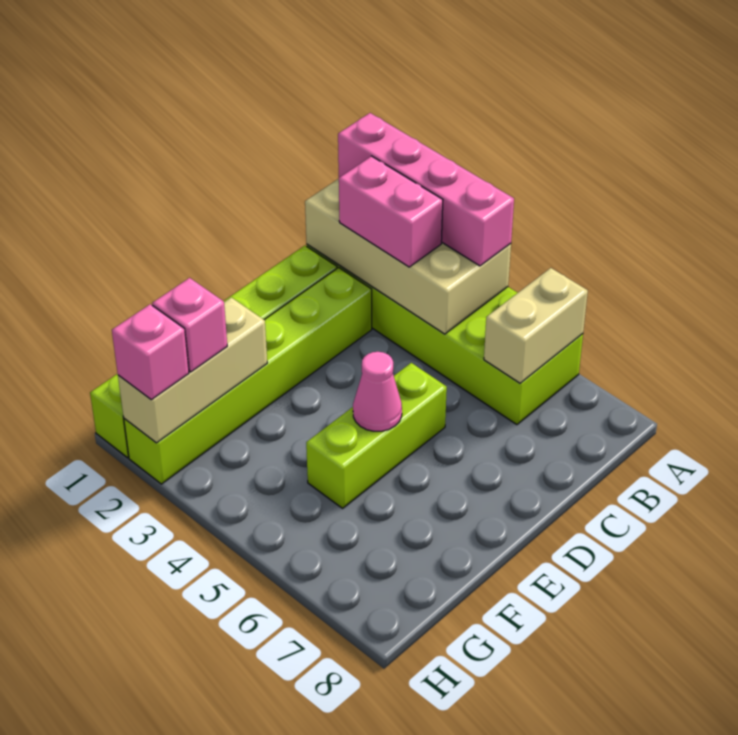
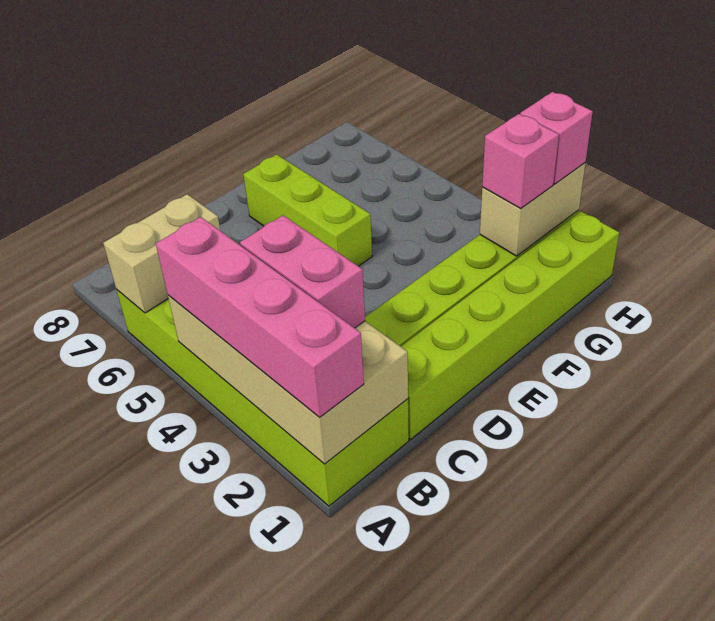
lime 1x3 brick [306,363,447,508] -> lime 1x3 brick turned to [243,154,372,266]
pink 1x1 cone [353,352,402,431] -> none
tan 1x3 brick [118,297,267,443] -> tan 1x2 brick [480,163,585,256]

